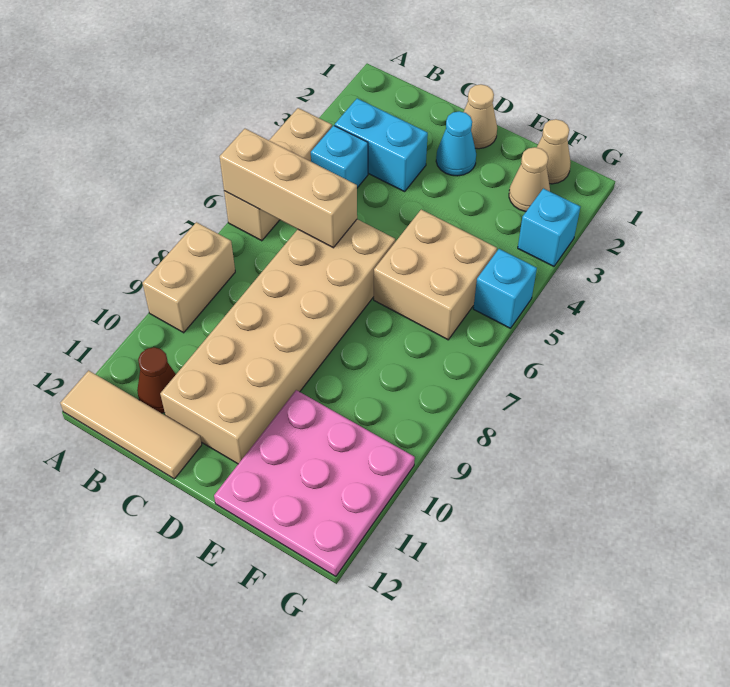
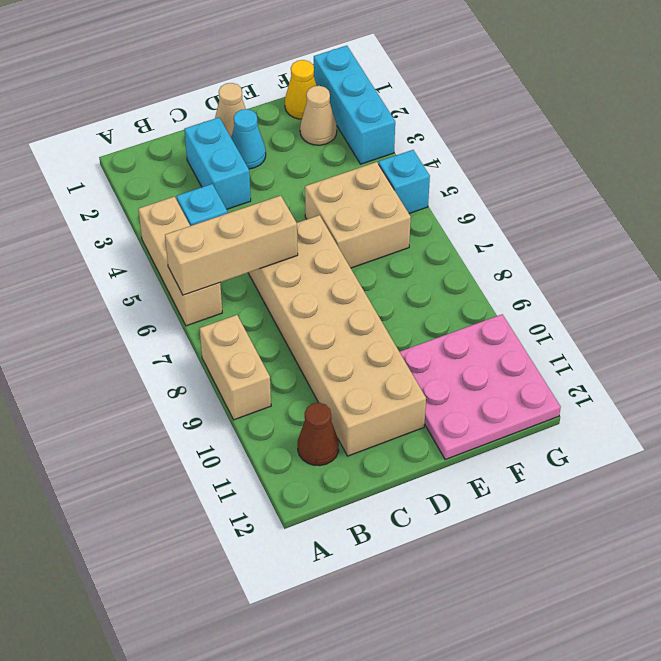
tan 1x3 tile [60,370,202,479] -> none
cyan 1x2 brick [335,98,428,192] -> cyan 1x2 brick turned to [184,117,251,209]
tan 1x1 cone [537,119,571,184] -> yellow 1x1 cone [285,60,317,119]
cyan 1x1 brick [518,188,580,266] -> cyan 1x3 brick [314,46,395,164]

